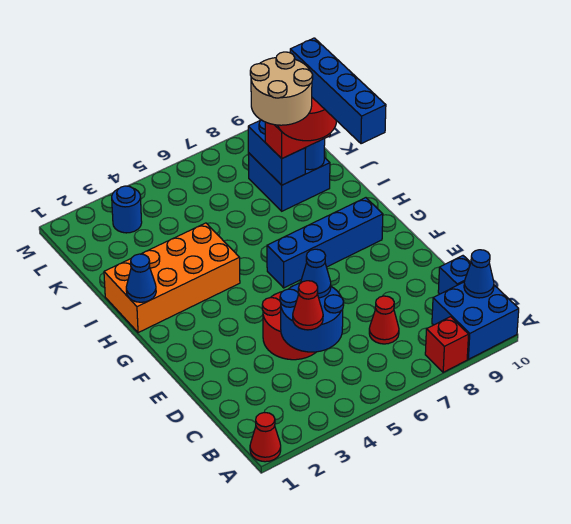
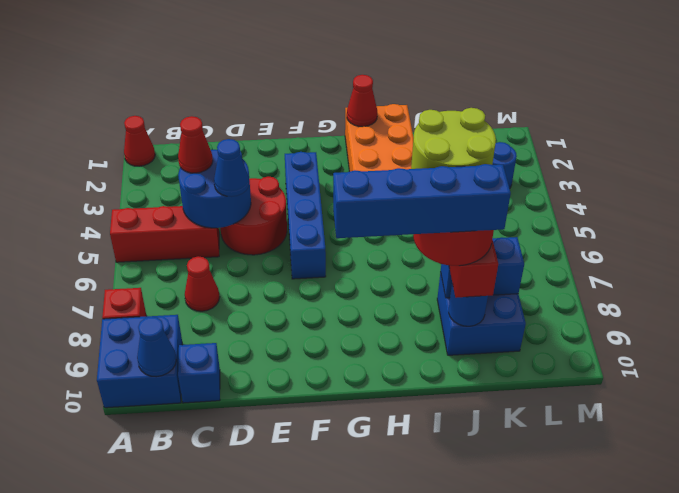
none -> red 1x3 brick [110,206,219,262]
blue 1x4 brick [267,198,383,288] -> blue 1x4 brick moved to [285,152,326,279]
blue 1x1 cone [126,254,156,302] -> red 1x1 cone [347,75,377,127]
tan 2x2 round brick [250,52,313,125] -> lime 2x2 round brick [411,108,496,169]

